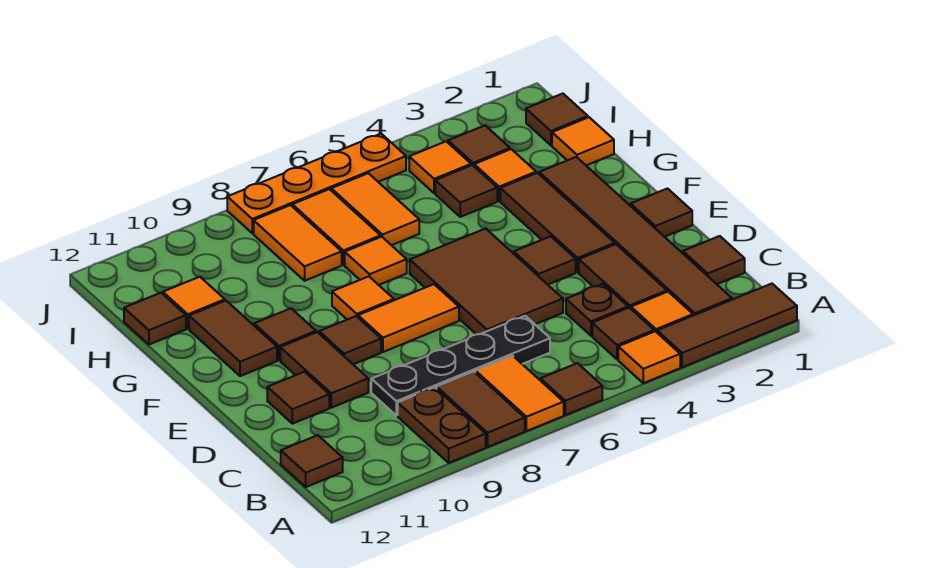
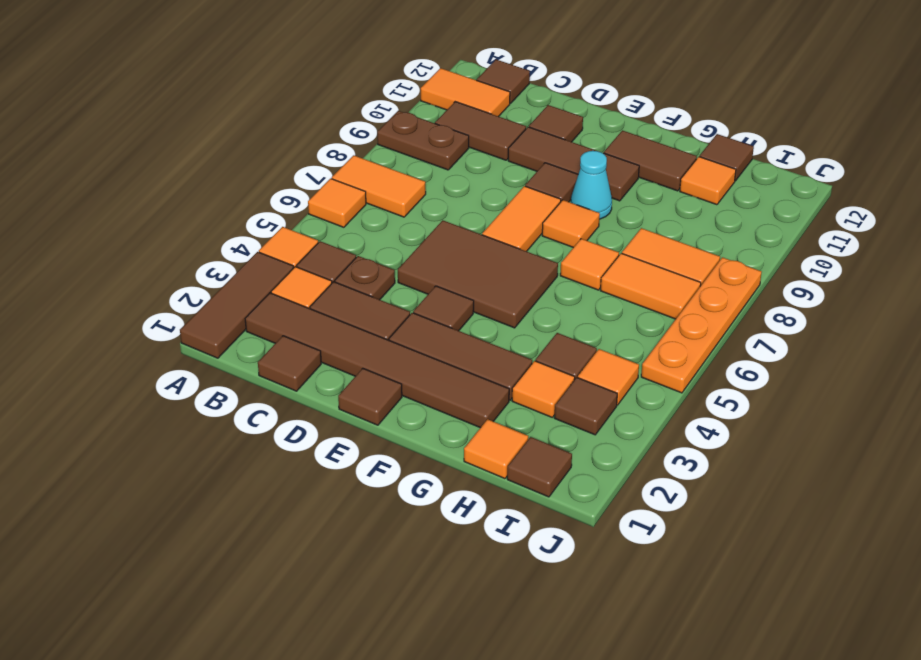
brown 1x1 tile [540,363,602,415] -> orange 1x1 tile [308,179,366,227]
brown 1x2 tile [437,371,525,447] -> brown 1x2 tile moved to [435,102,526,160]
black 1x4 plate [371,316,550,415] -> none
none -> cyan 1x1 cone [571,151,612,219]
orange 1x2 tile [331,173,419,245] -> orange 1x2 tile moved to [421,68,510,117]

